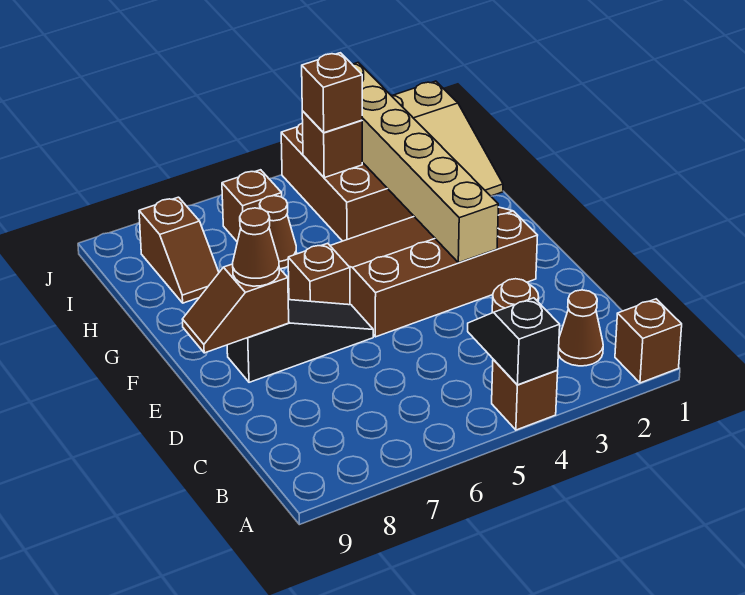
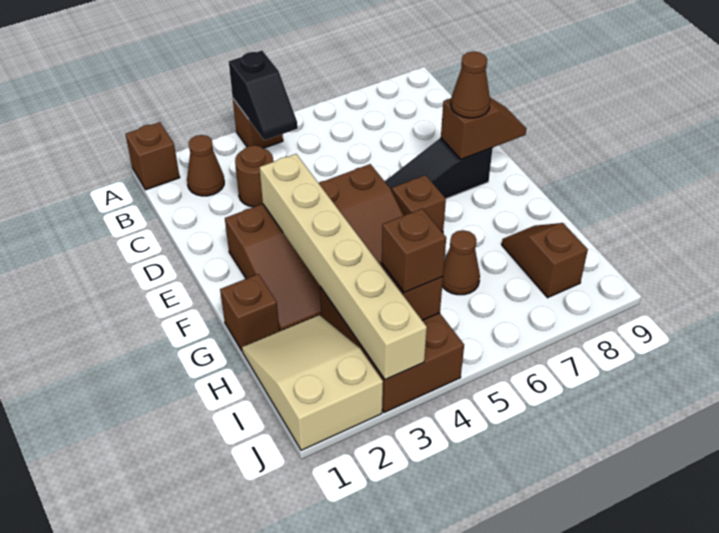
brown 1x1 brick [222,170,282,242] -> brown 1x1 brick moved to [220,274,279,351]

